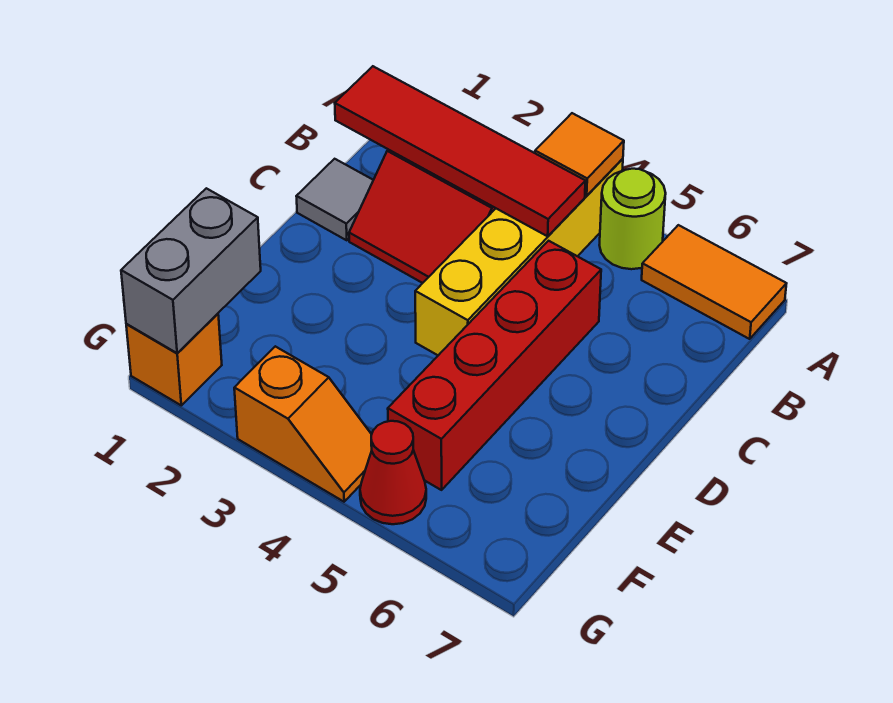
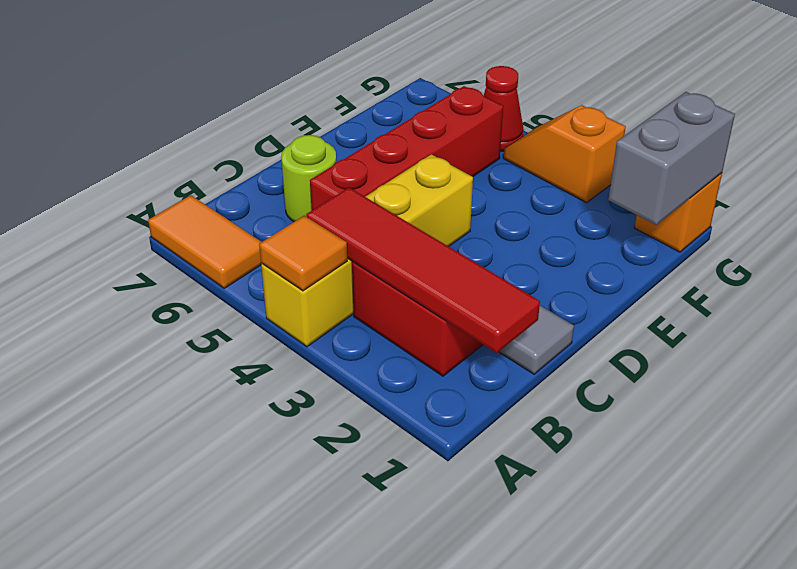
lime 1x1 round brick [600,169,666,269] -> lime 1x1 round brick moved to [281,135,336,222]

